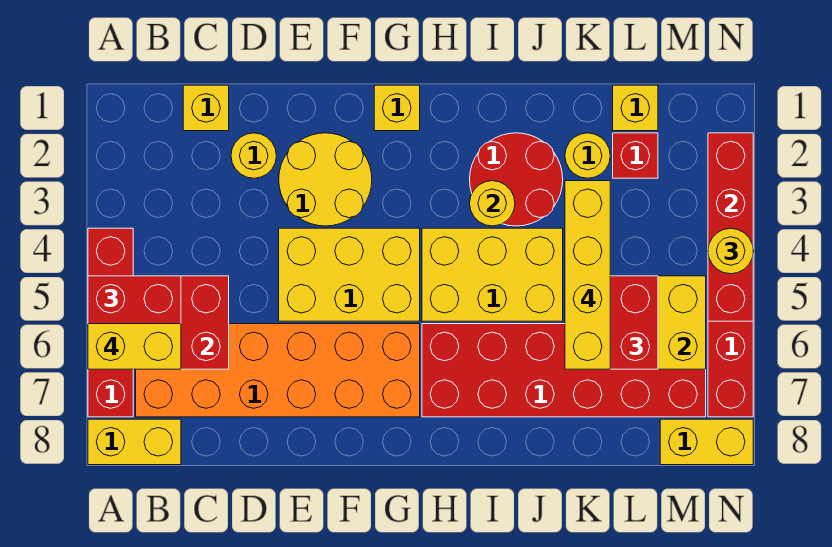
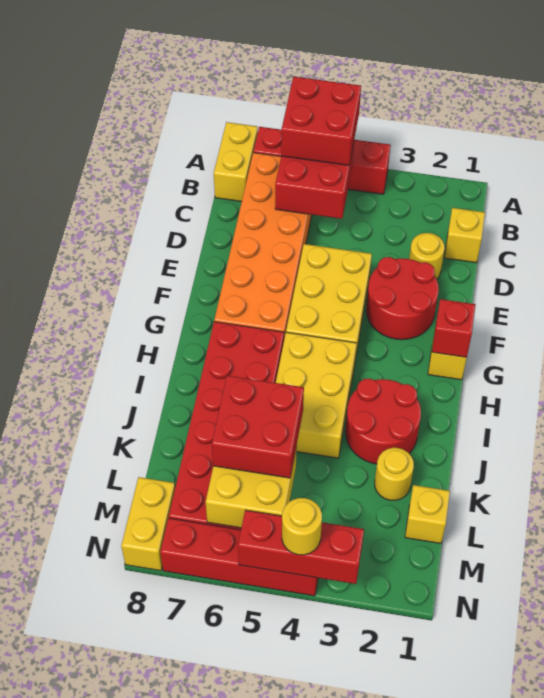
yellow 1x2 brick [88,324,181,369] -> none
yellow 2x2 round brick [279,133,372,226] -> red 2x2 round brick [366,257,439,340]
yellow 1x1 round brick [470,181,515,226] -> none
yellow 1x4 brick [565,181,610,369] -> none
red 1x1 brick [613,133,658,178] -> red 1x1 brick moved to [432,299,475,358]
red 1x4 brick [708,133,753,321] -> red 1x3 brick [238,510,364,584]

